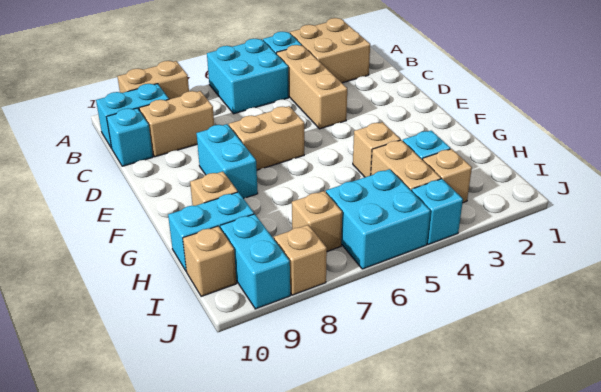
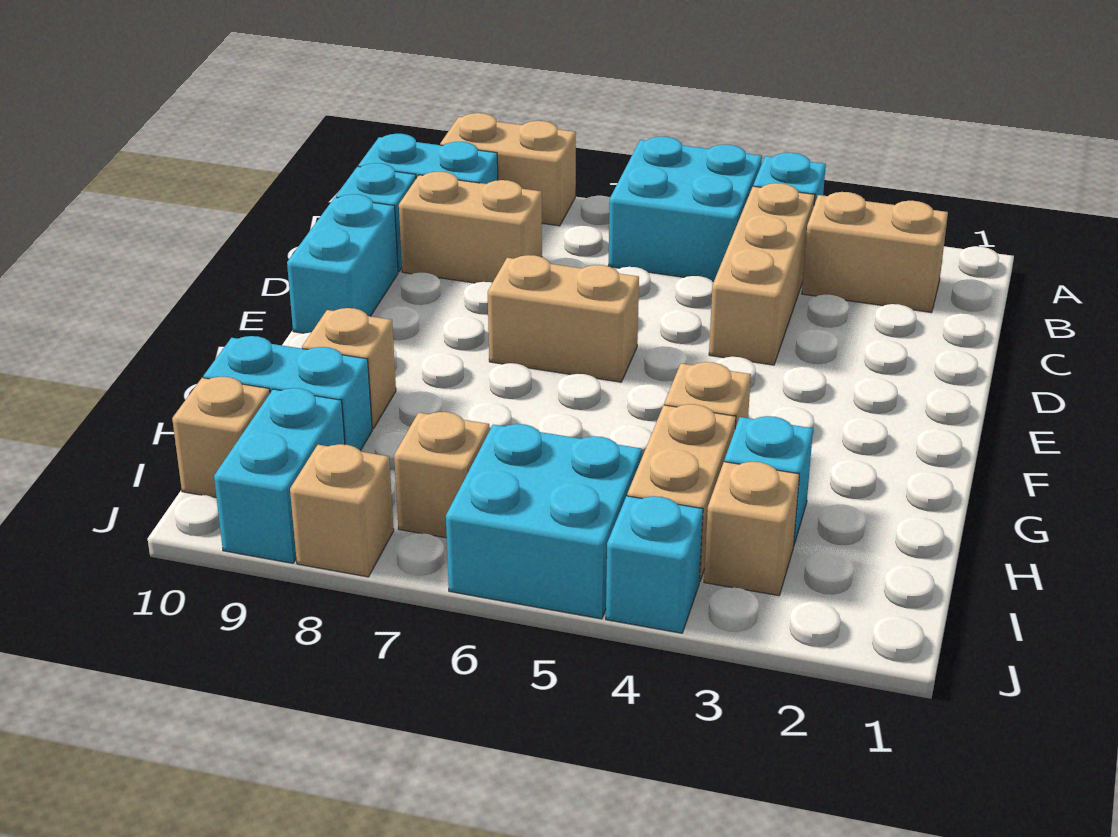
tan 2x2 brick [290,18,370,83] -> tan 1x2 brick [802,192,948,313]
cyan 1x2 brick [196,124,258,199] -> cyan 1x2 brick moved to [287,194,398,333]

